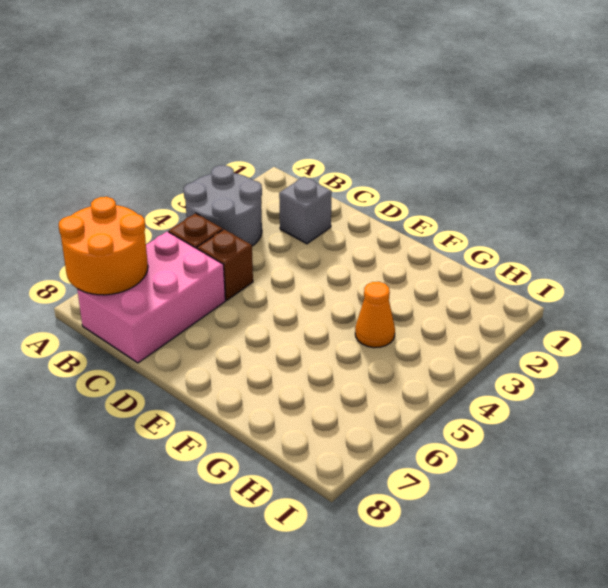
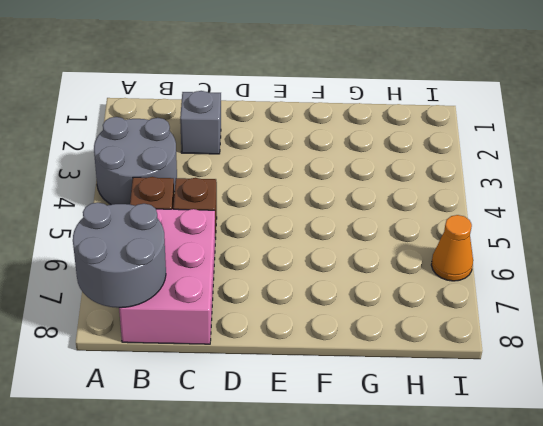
orange 2x2 round brick [59,197,148,295] -> grey 2x2 round brick [73,203,166,308]
orange 1x1 cone [355,282,395,348] -> orange 1x1 cone moved to [431,215,473,281]

